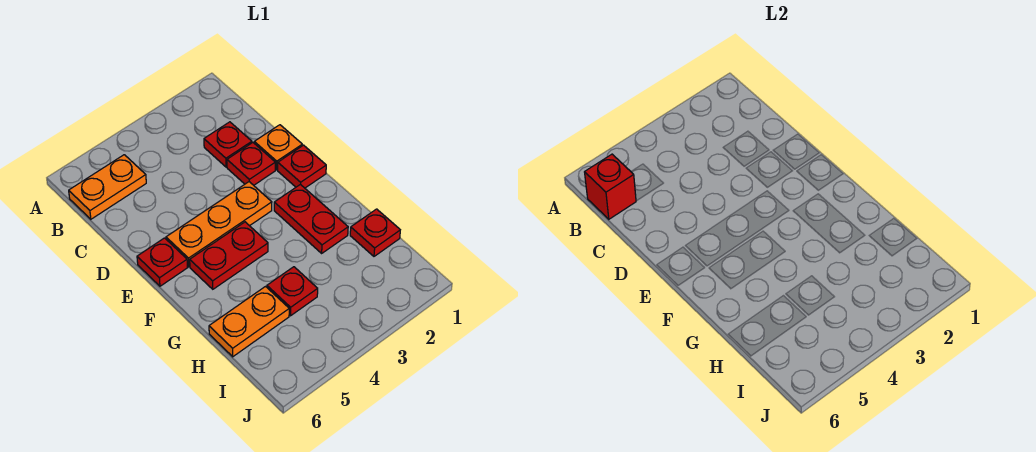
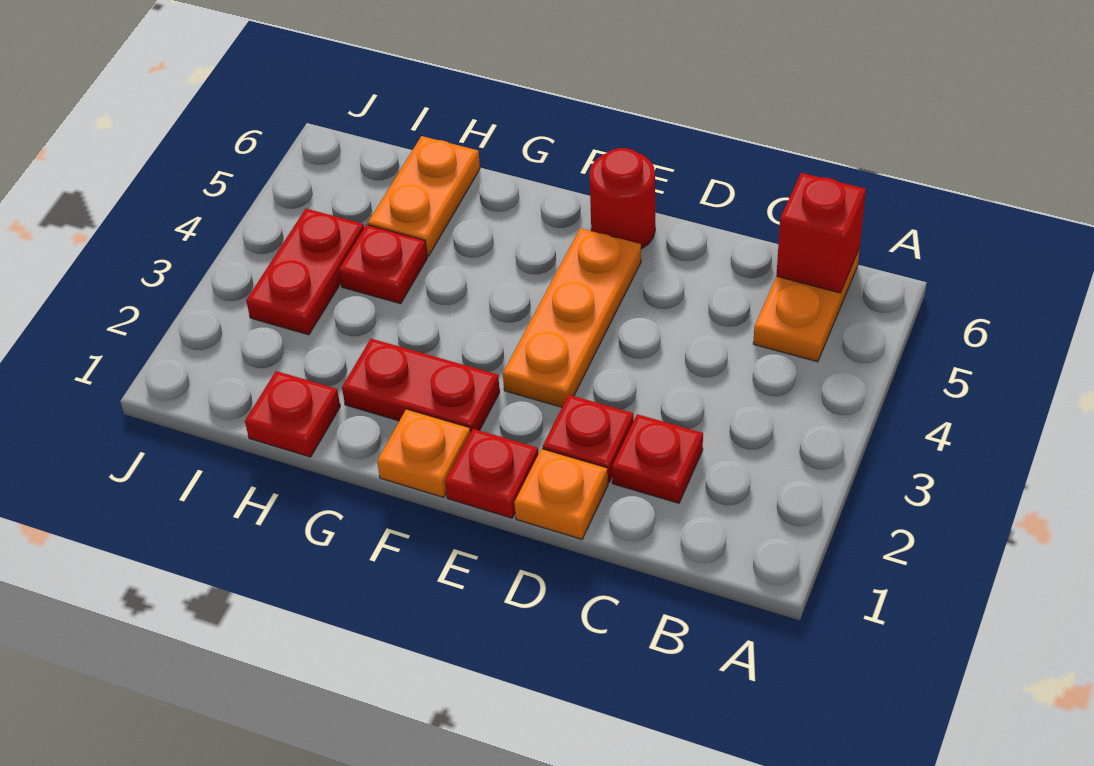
red 1x1 plate [137,238,188,286] -> red 1x1 round brick [589,148,655,249]
none -> orange 1x1 plate [377,409,470,497]
red 1x2 plate [190,222,268,289] -> red 1x2 plate moved to [246,209,364,335]

